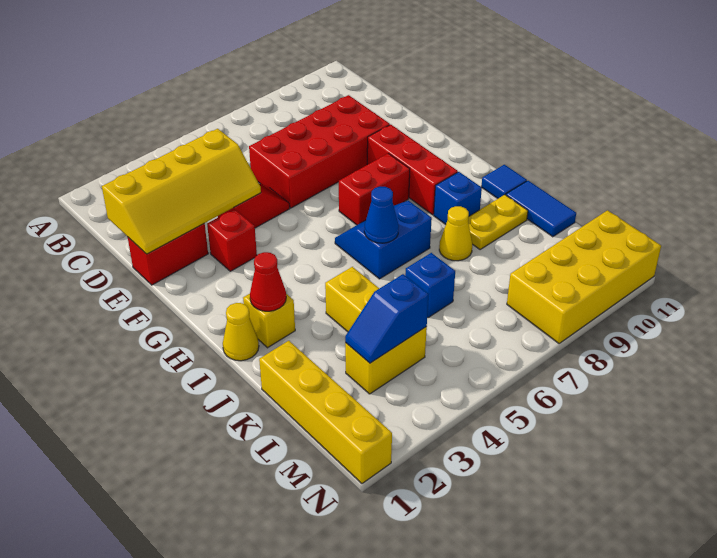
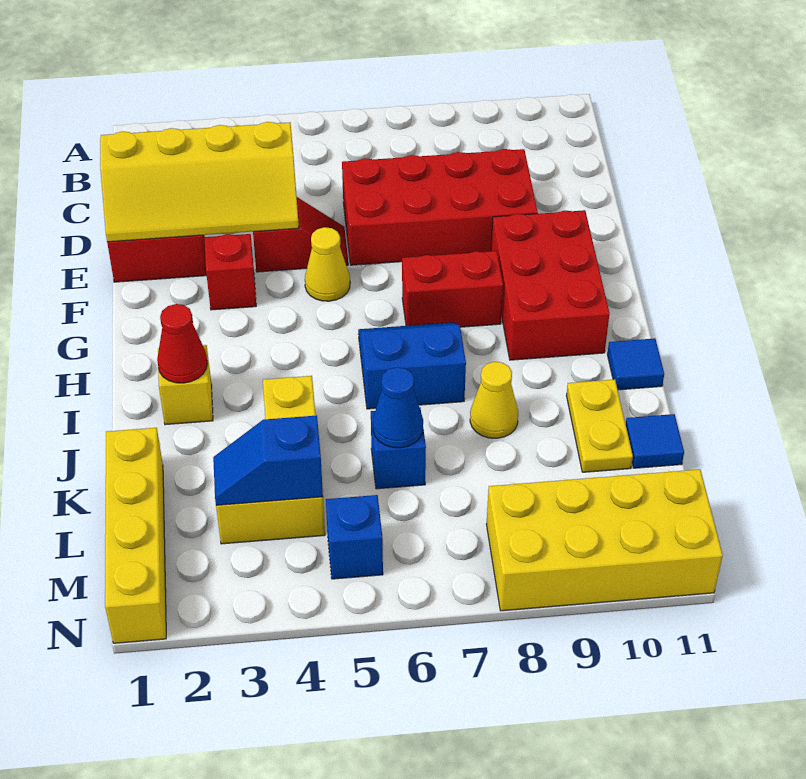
red 1x3 brick [367,125,458,215] -> red 2x3 brick [491,210,610,360]
yellow 1x1 cone [223,303,259,361] -> yellow 1x1 cone moved to [305,227,350,301]
blue 1x1 cone [364,187,399,243] -> blue 1x1 cone moved to [373,367,423,448]
blue 1x1 brick [434,172,482,225] -> blue 1x1 brick moved to [326,495,383,579]
yellow 1x2 plate [468,195,528,250] -> yellow 1x2 plate turned to [566,379,633,472]
blue 1x2 tile [506,181,576,237] -> blue 1x1 tile [626,414,684,468]

